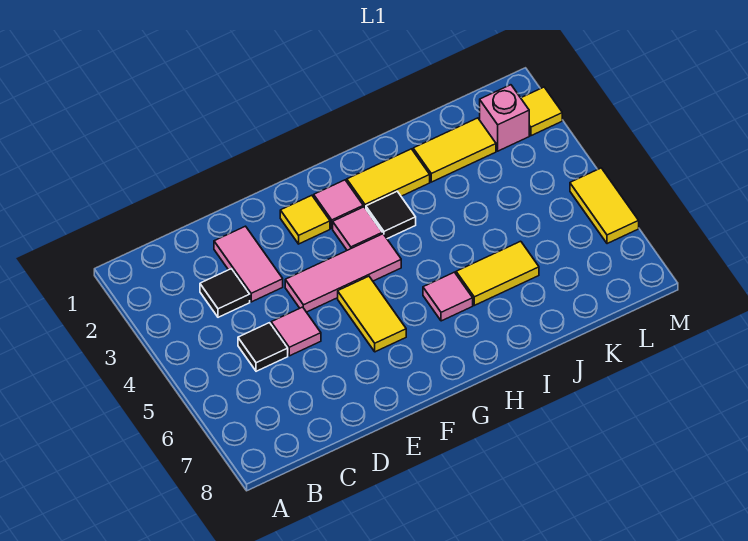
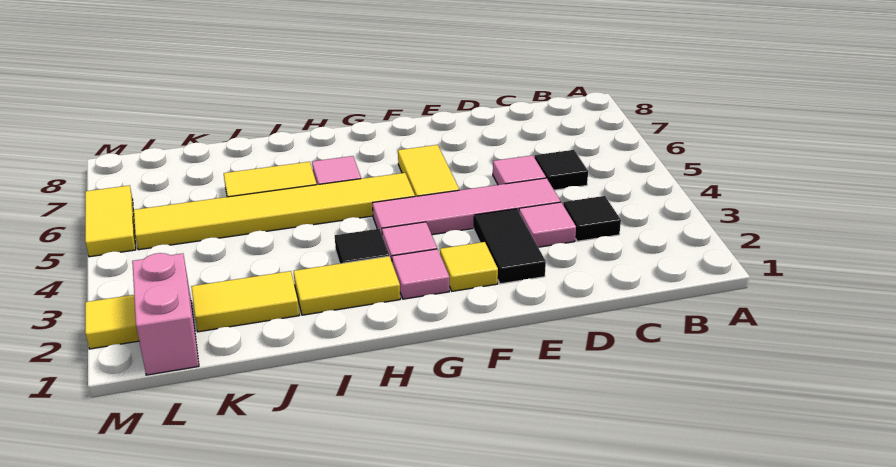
pink 1x2 tile [214,226,283,302] -> pink 1x1 tile [519,202,576,247]
none -> black 1x2 tile [474,209,546,284]
pink 1x3 tile [285,234,401,312] -> pink 1x4 tile [373,178,561,235]
none -> yellow 1x6 tile [134,173,415,250]
pink 1x1 brick [480,85,529,151] -> pink 1x2 brick [132,253,199,375]

